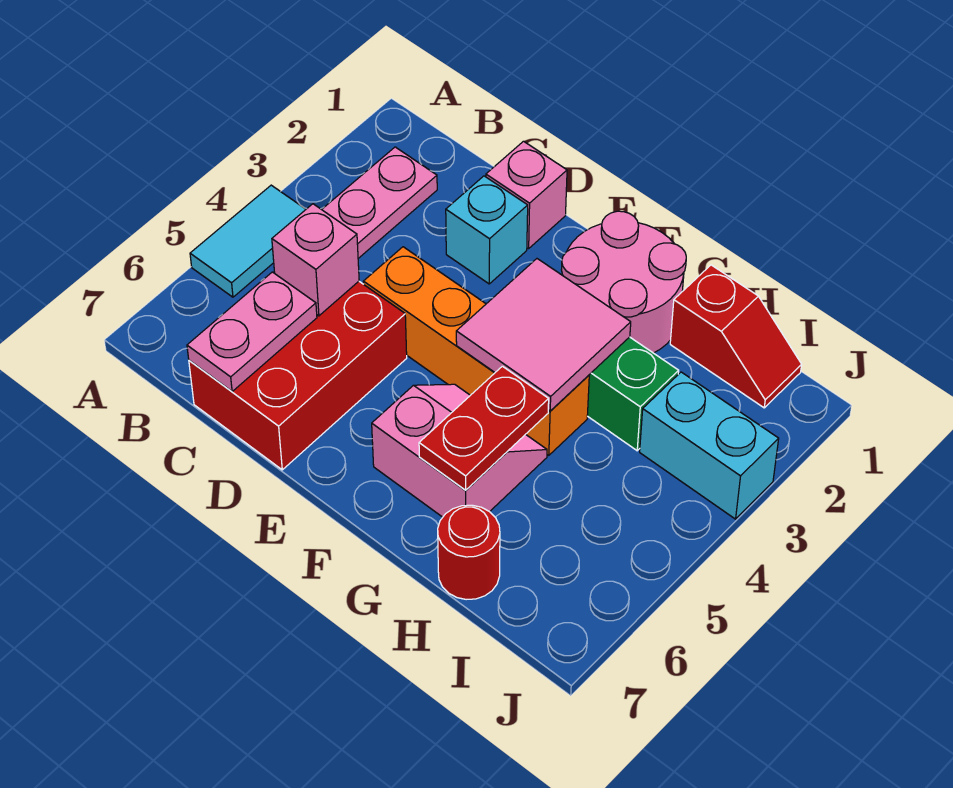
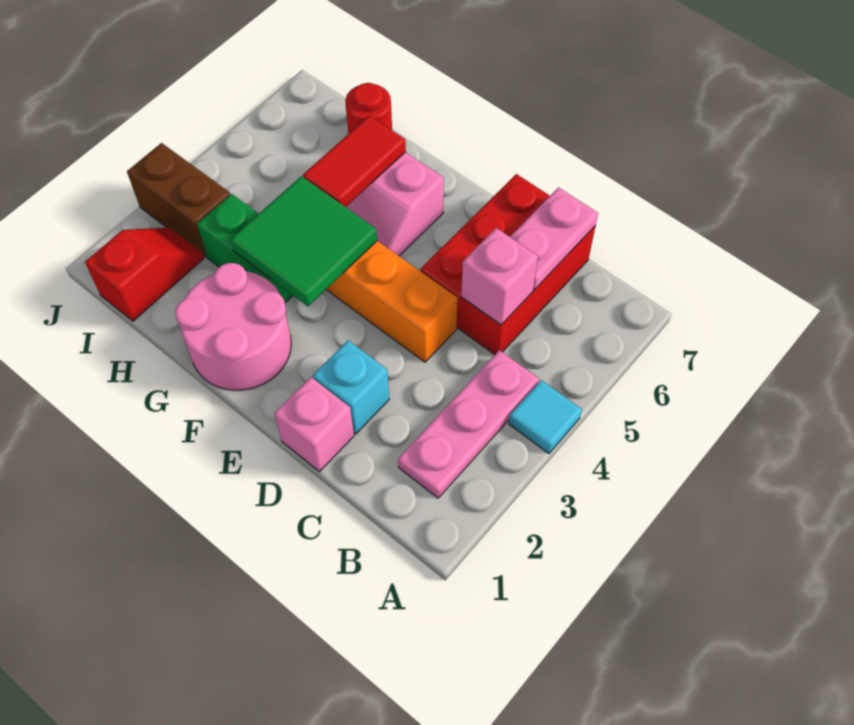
cyan 1x2 tile [190,185,306,297] -> cyan 1x1 tile [509,380,582,453]
pink 2x2 tile [456,259,631,411] -> green 2x2 tile [230,176,377,306]
red 1x2 plate [419,366,549,490] -> red 1x2 tile [303,116,406,207]
red 1x2 slope [670,265,802,408] -> red 1x2 slope turned to [85,228,204,321]
cyan 1x2 brick [640,372,779,519] -> brown 1x2 brick [127,143,230,257]

